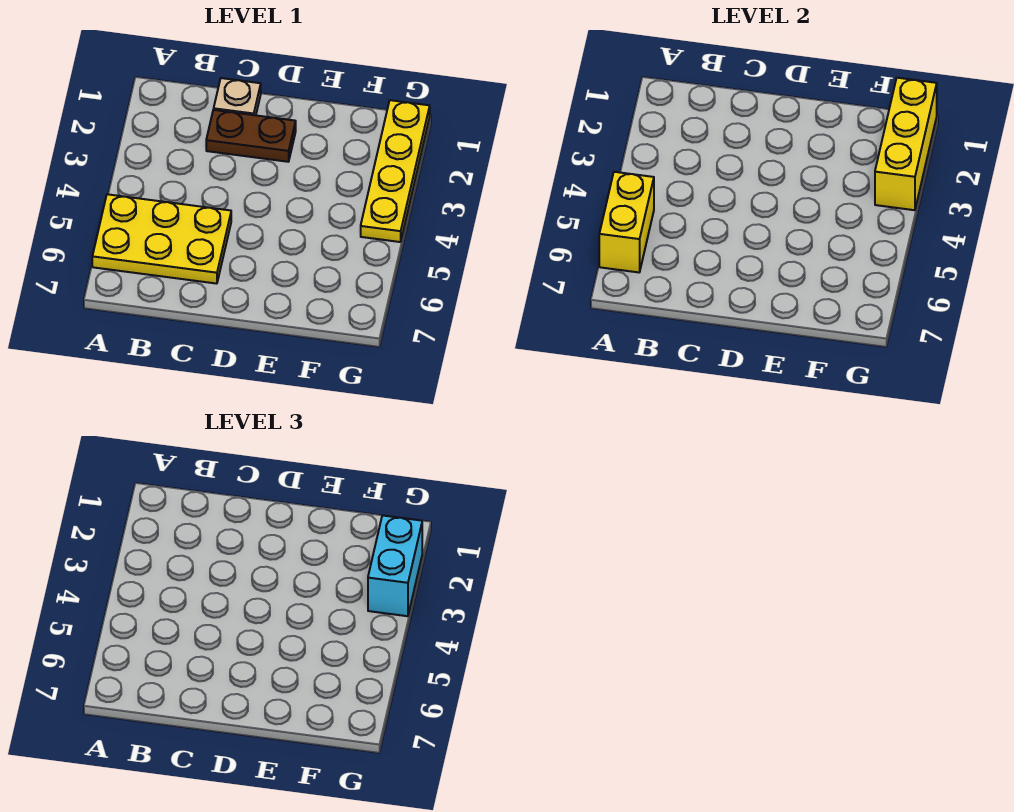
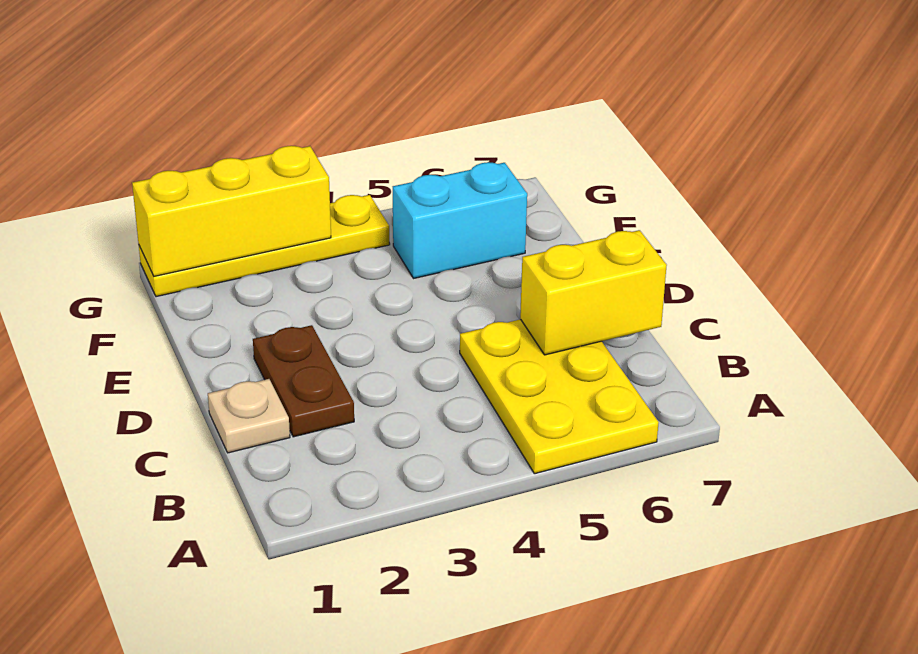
yellow 1x2 brick [599,172,654,272] -> yellow 1x2 brick moved to [520,230,667,355]
cyan 1x2 brick [368,515,422,616] -> cyan 1x2 brick moved to [393,162,527,279]

